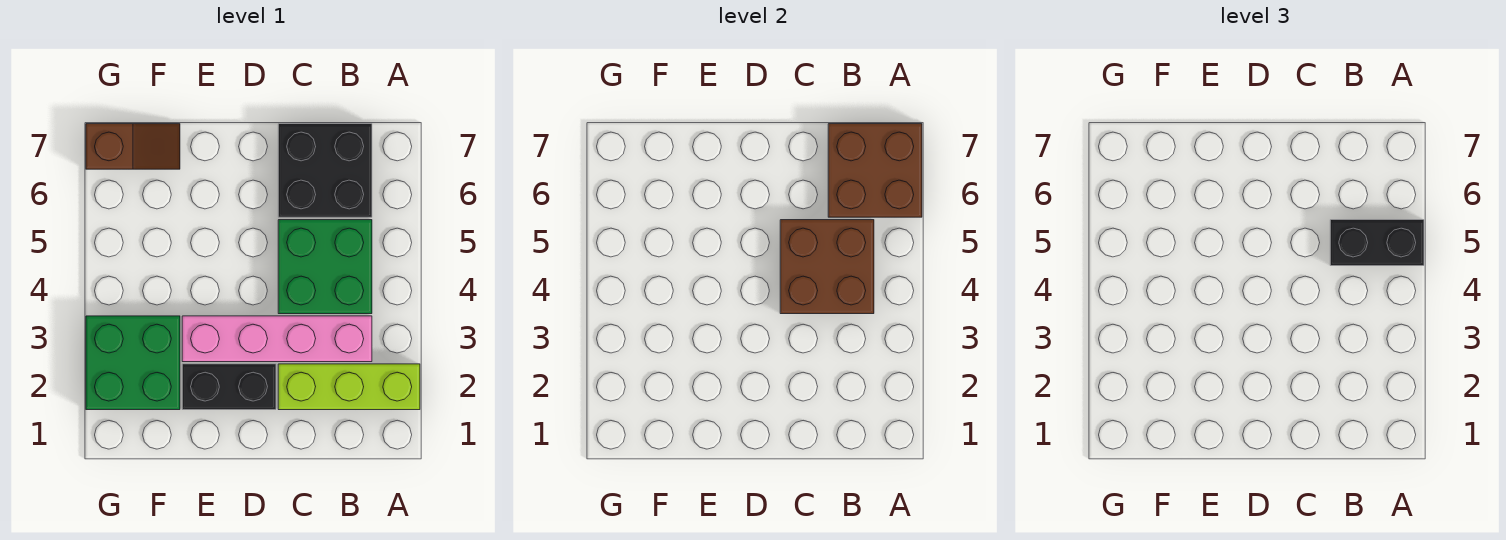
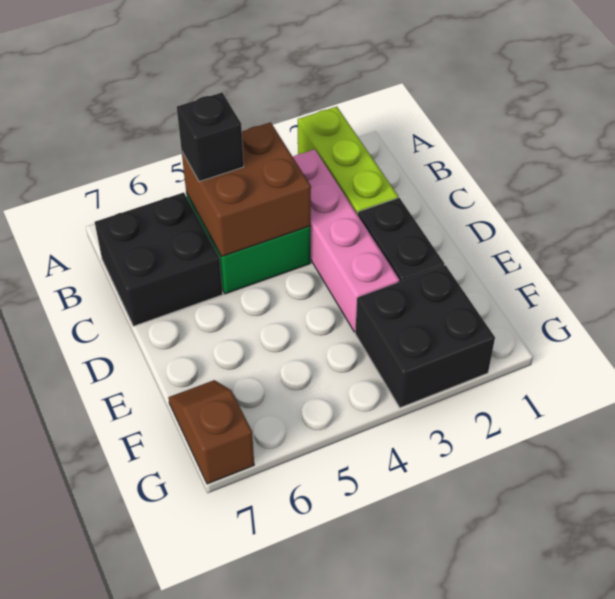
black 1x2 brick [1330,220,1424,266] -> black 1x1 brick [177,93,244,182]
brown 2x2 brick [828,124,922,217] -> none
green 2x2 brick [86,316,180,410] -> black 2x2 brick [355,265,495,408]

